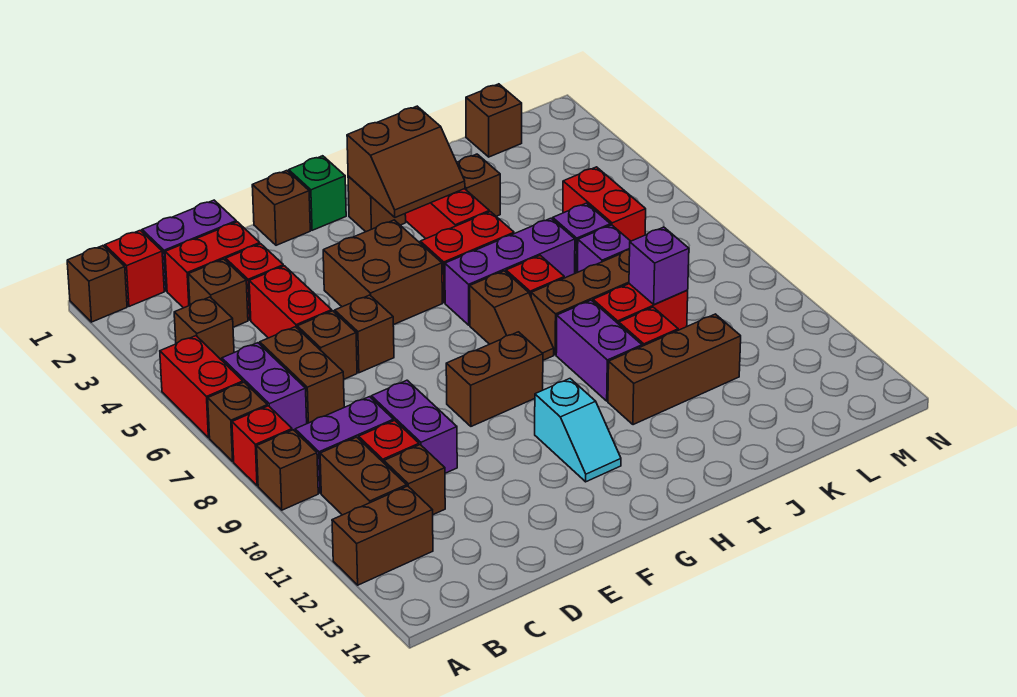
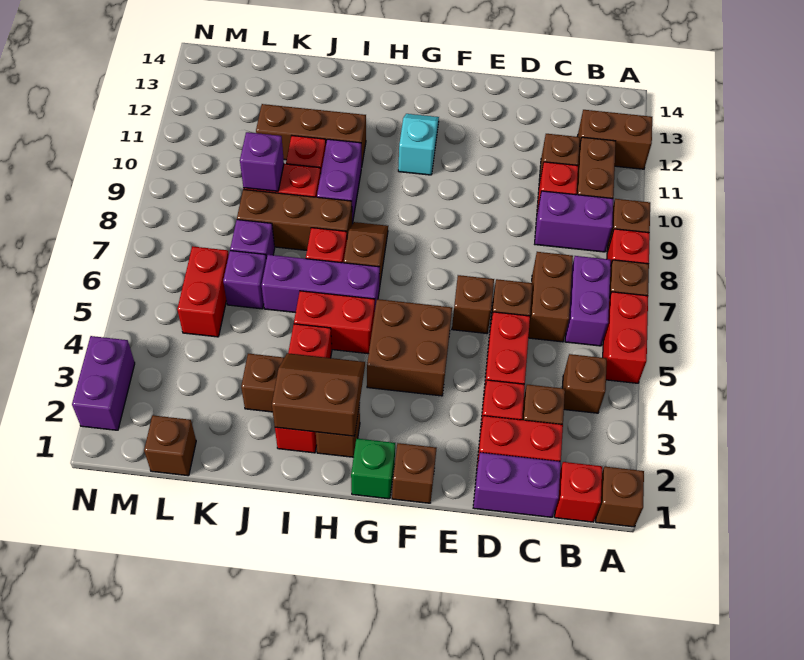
purple 1x2 brick [371,380,457,473] -> purple 1x2 brick moved to [72,336,135,430]
brown 1x2 brick [446,332,543,426] -> none

